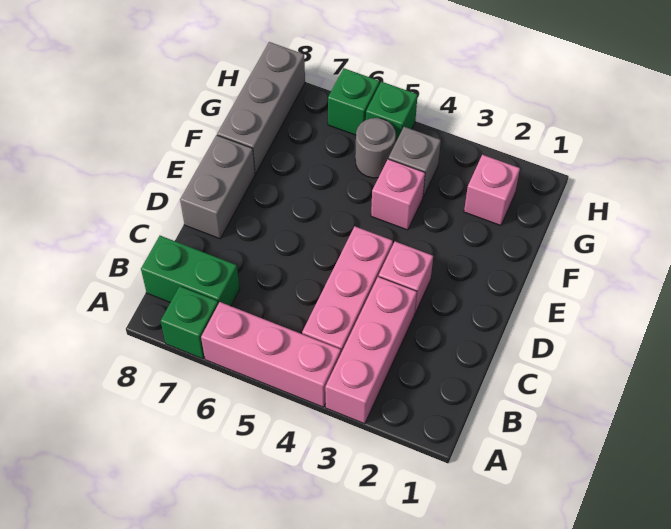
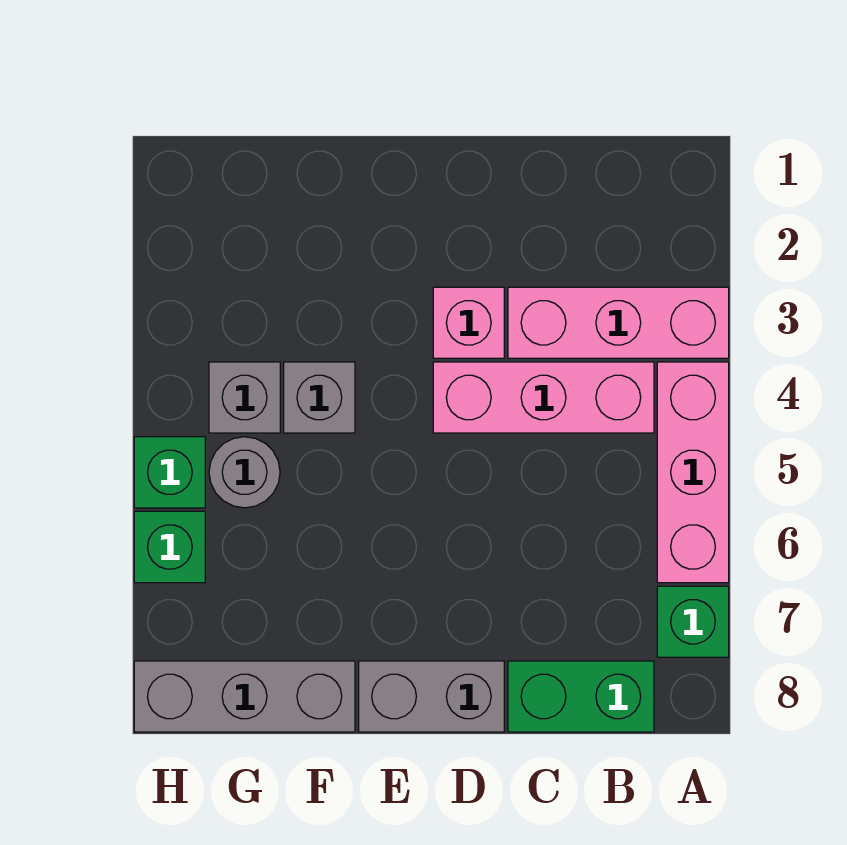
green 1x2 brick [141,236,240,306] -> green 1x2 brick turned to [508,661,654,732]
pink 1x1 brick [371,159,425,230] -> grey 1x1 brick [284,362,355,433]
pink 1x1 brick [464,155,520,226] -> none

